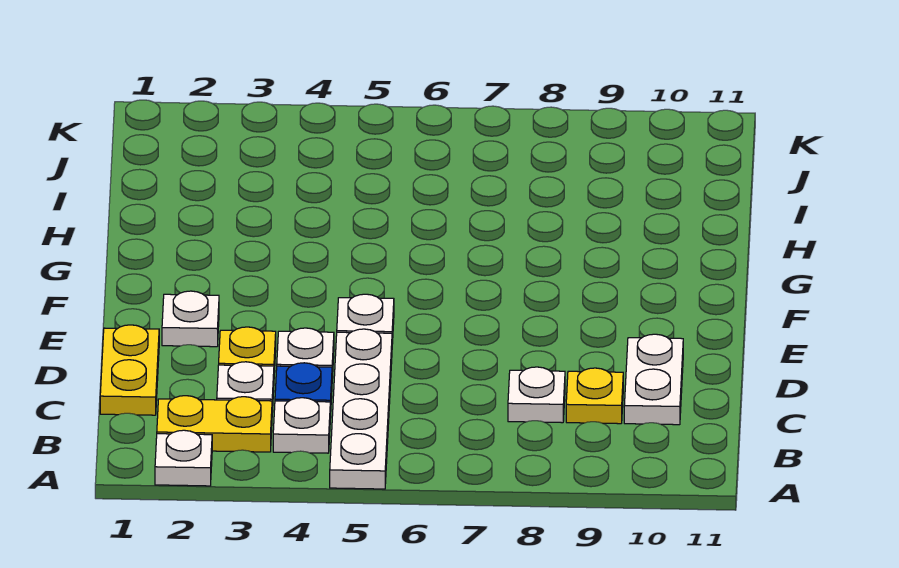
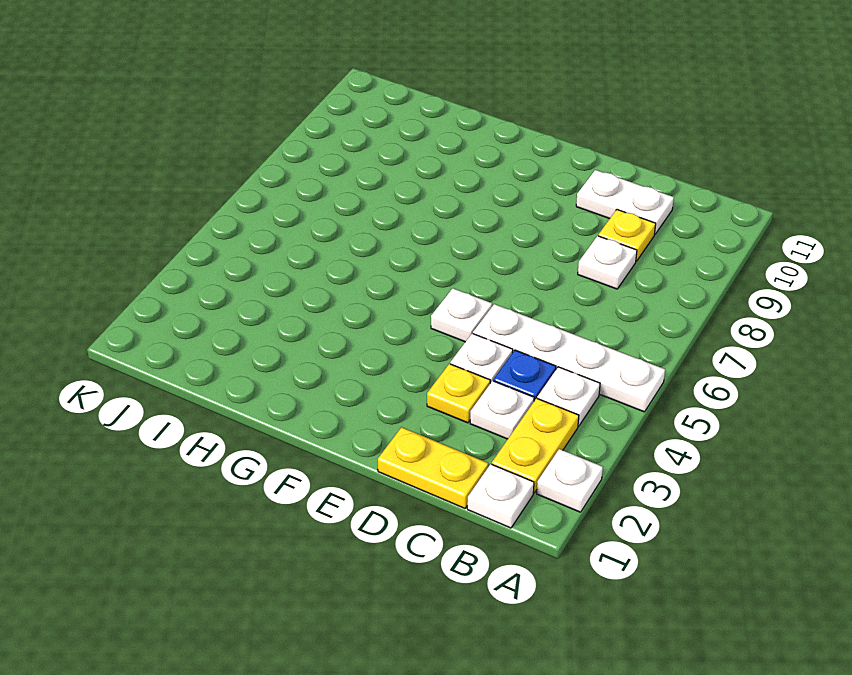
white 1x1 plate [162,291,219,347] -> white 1x1 plate moved to [467,464,534,528]

